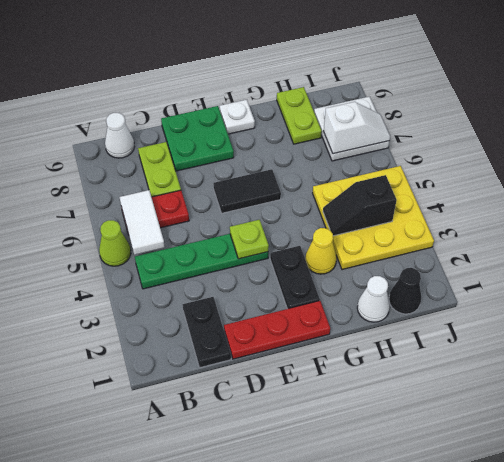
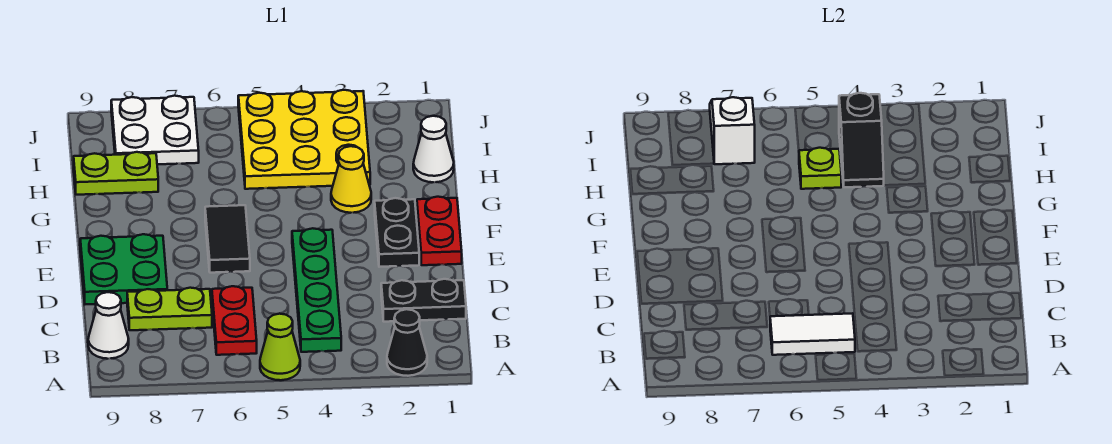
red 1x3 plate [224,301,330,359] -> red 1x2 plate [417,197,462,265]
lime 1x1 plate [230,220,269,259] -> lime 1x1 plate moved to [799,148,841,189]
black 1x2 plate [270,246,320,309] -> black 1x2 plate turned to [375,198,419,267]
white 1x1 plate [220,100,255,134] -> none
black 1x1 cone [389,268,422,314] -> black 1x1 cone moved to [387,309,427,376]

